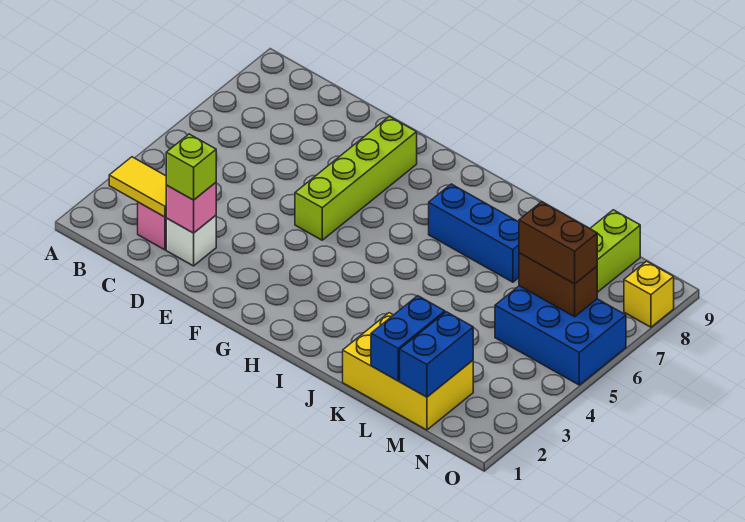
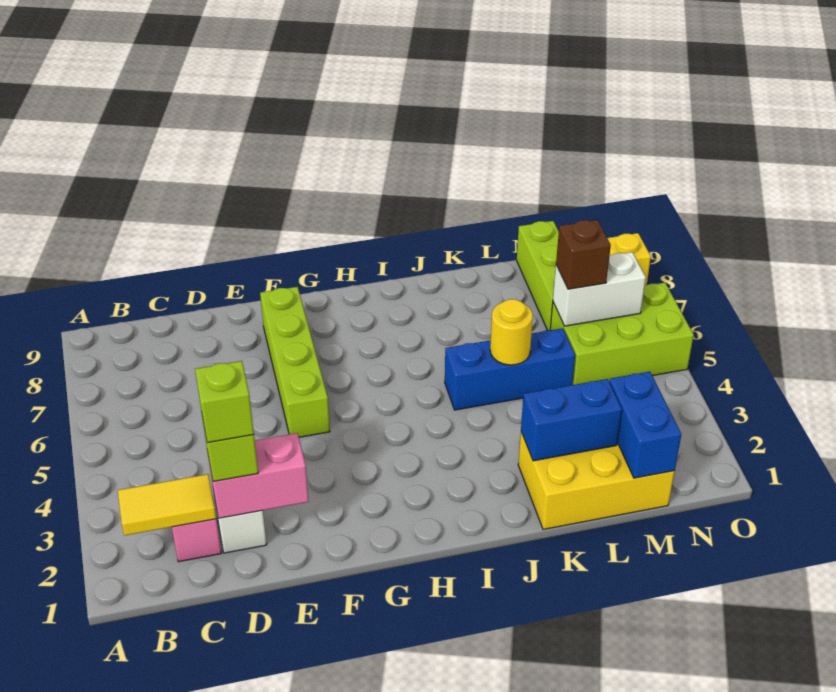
pink 1x1 brick [166,183,216,233] -> pink 1x2 brick [208,433,309,518]
none -> lime 1x1 brick [195,361,254,443]
blue 1x3 brick [429,184,519,282] -> blue 1x3 brick moved to [445,328,575,410]
none -> yellow 1x1 round brick [490,299,533,365]
blue 1x2 brick [371,296,445,381] -> blue 1x2 brick turned to [521,379,622,461]
blue 2x3 brick [495,286,626,385] -> lime 2x3 brick [550,283,694,385]
brown 1x2 brick [519,253,597,317] -> white 1x2 brick [553,252,646,326]
brown 1x2 brick [519,202,597,284] -> brown 1x1 brick [556,220,611,289]

